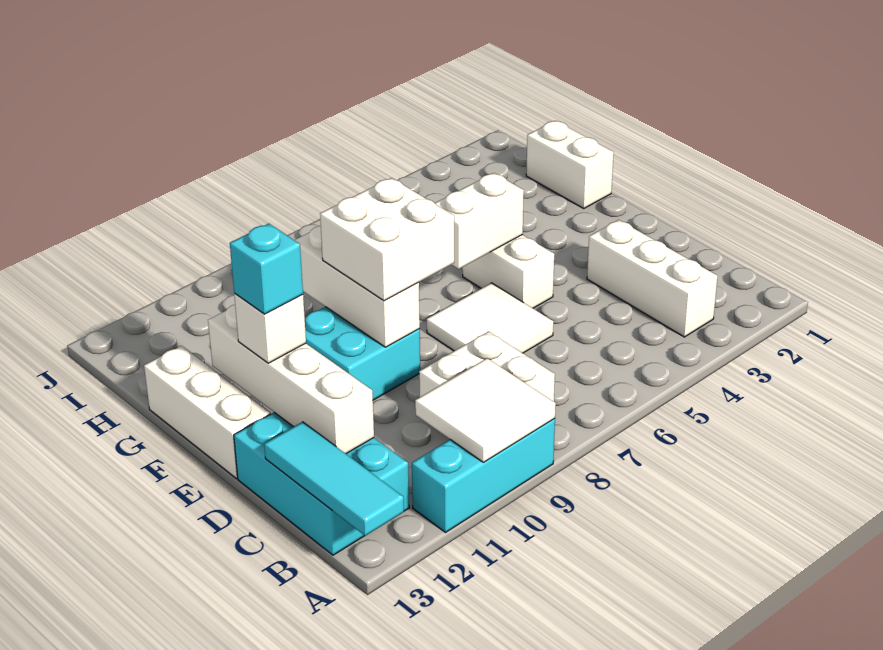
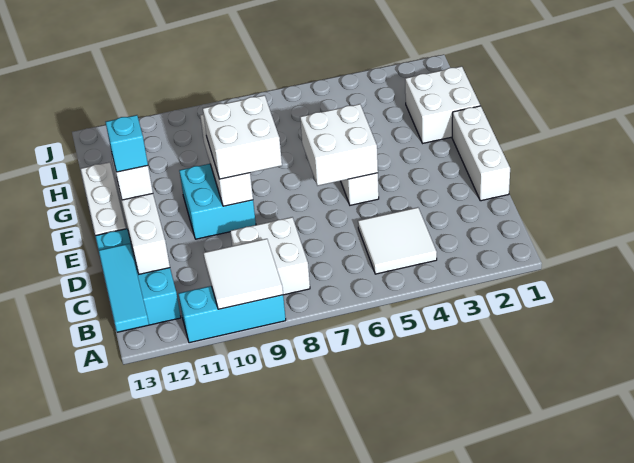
white 1x3 brick [587,220,717,337] -> white 1x3 brick moved to [452,106,510,201]
white 2x2 tile [427,283,553,353] -> white 2x2 tile moved to [358,207,437,274]
white 1x2 brick [435,173,524,269] -> white 2x2 brick [300,104,378,186]
white 1x2 brick [526,121,614,208] -> white 2x2 brick [405,66,480,143]

